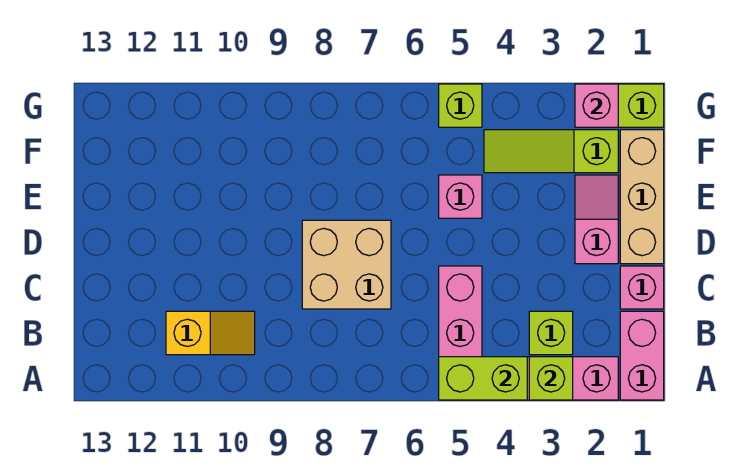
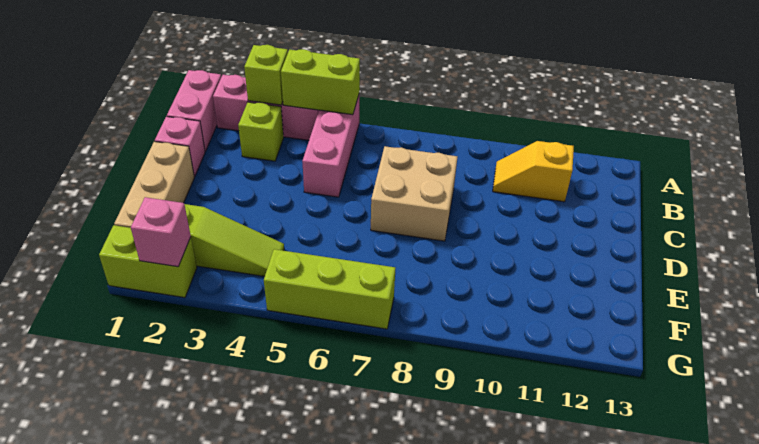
pink 1x2 slope [575,175,618,264] -> none
pink 1x1 brick [439,175,482,218] -> none
lime 1x1 brick [439,84,482,127] -> lime 1x3 brick [264,249,395,329]

